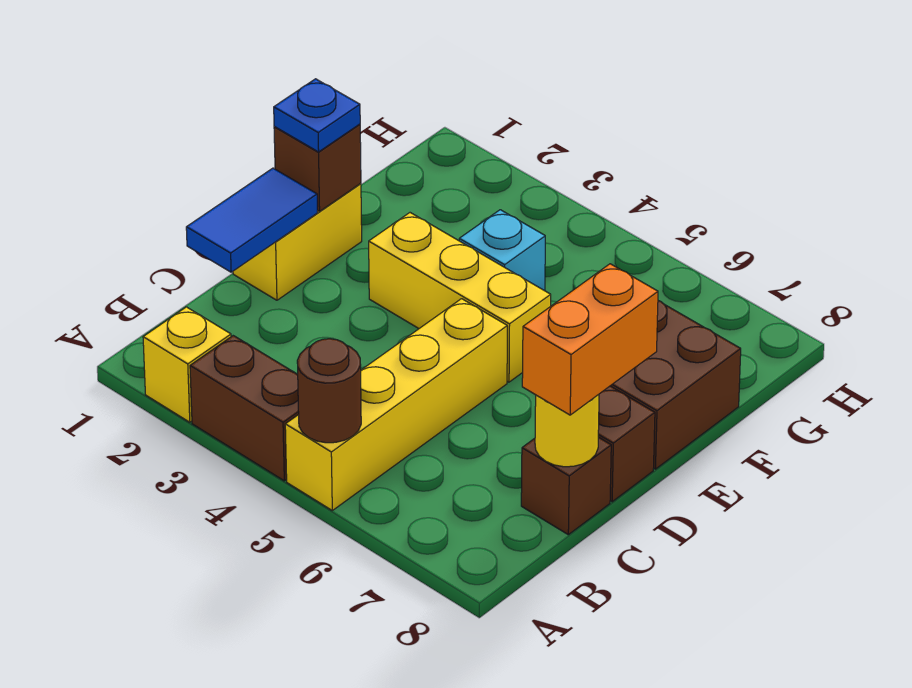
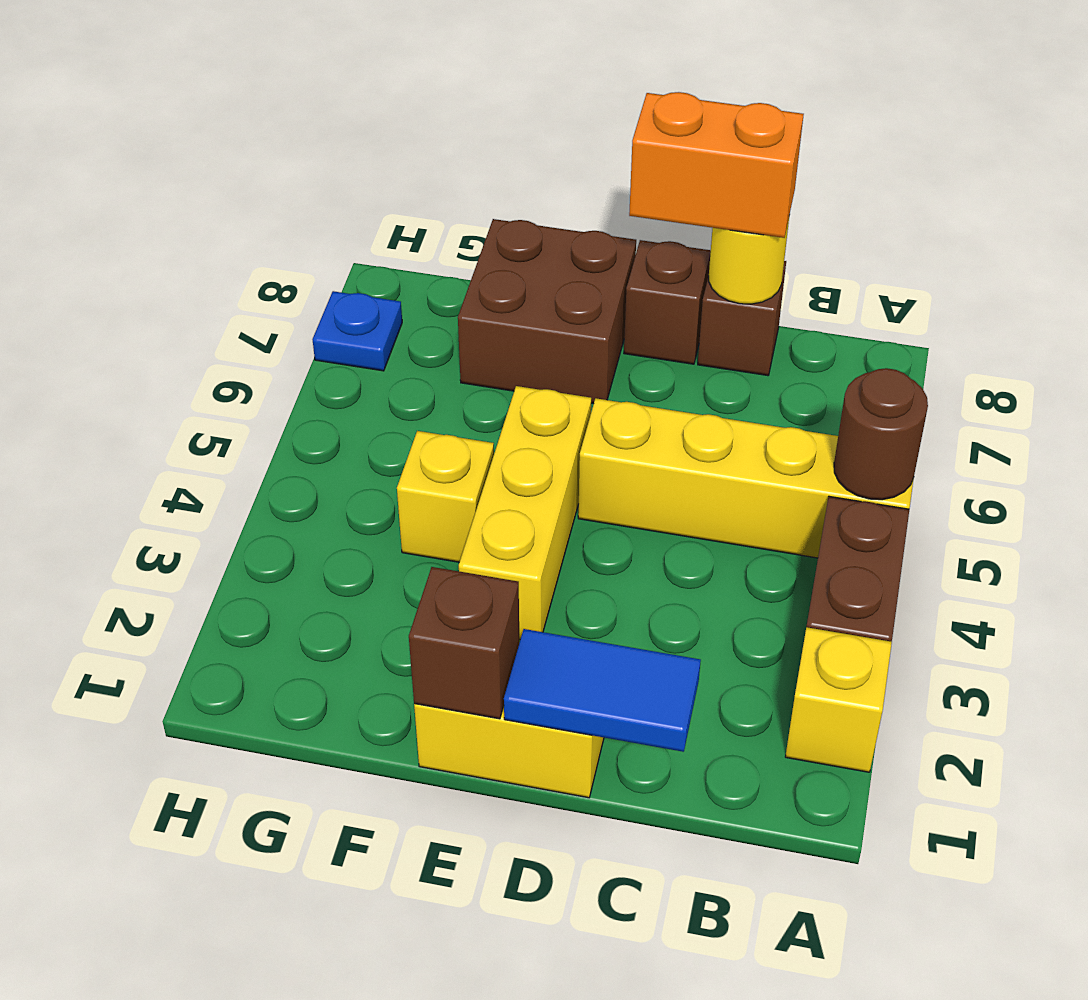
blue 1x1 plate [274,79,360,152] -> blue 1x1 plate moved to [313,291,402,371]
cyan 1x1 brick [459,210,545,291] -> yellow 1x1 brick [397,431,494,562]

